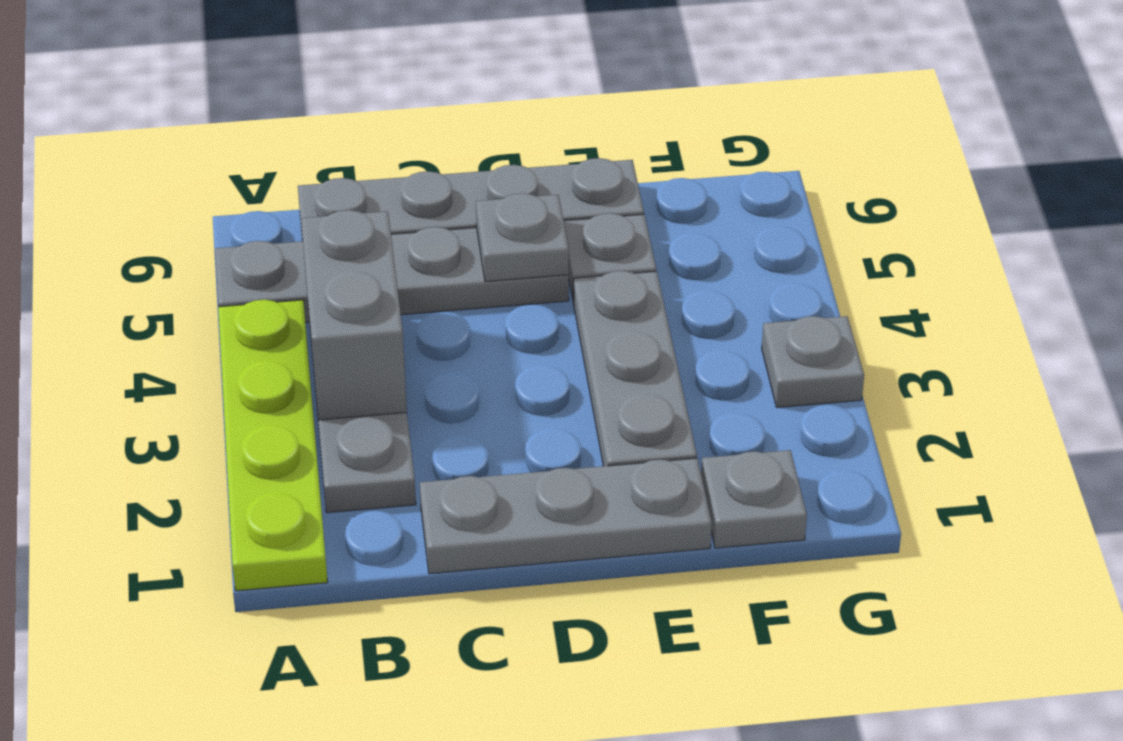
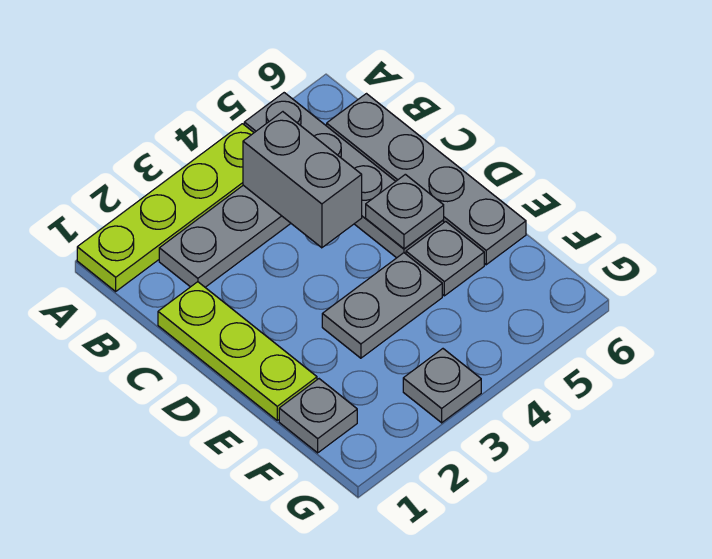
grey 1x2 brick [301,210,407,420] -> grey 1x2 brick turned to [243,112,362,248]
grey 1x3 plate [420,458,712,574] -> lime 1x3 plate [158,282,317,420]
grey 1x3 plate [573,271,697,466] -> grey 1x2 plate [322,253,442,358]

